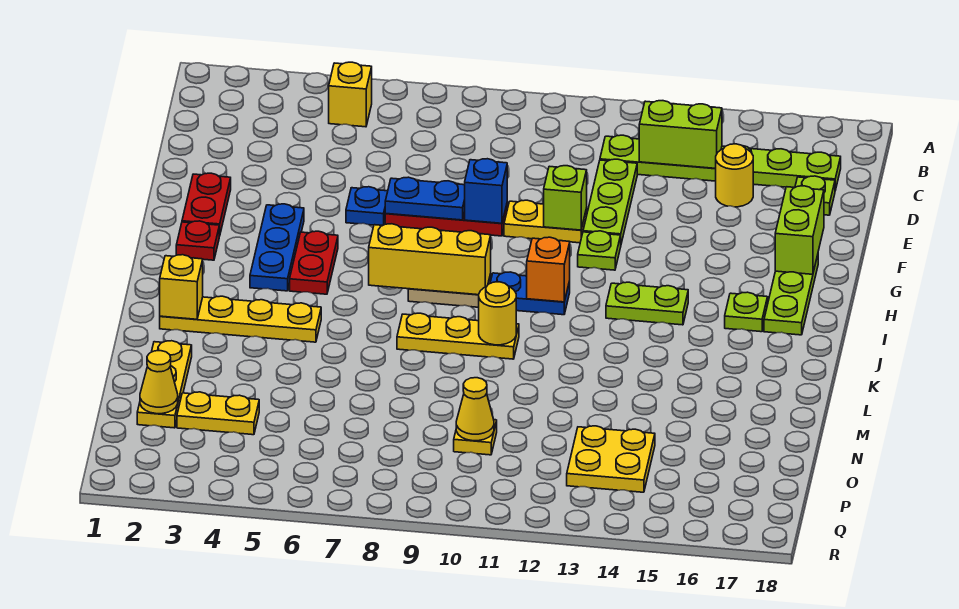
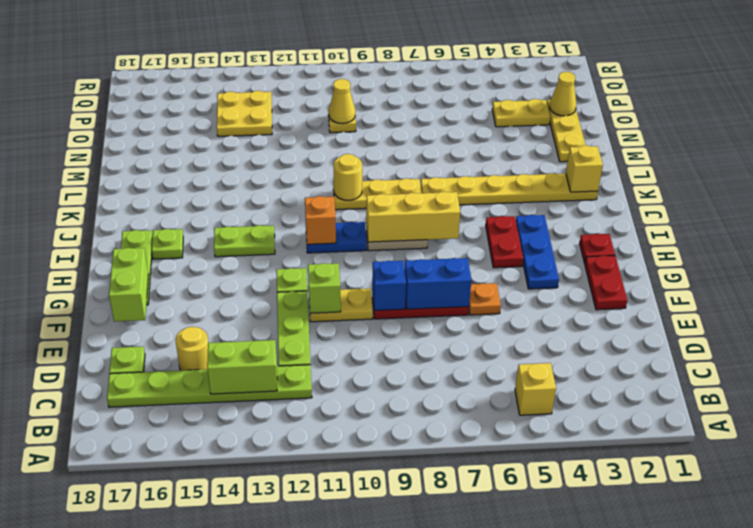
blue 1x1 plate [346,187,388,225] -> orange 1x1 plate [469,283,501,315]
blue 1x2 plate [385,177,465,220] -> blue 1x2 brick [405,258,471,309]
yellow 1x4 plate [160,296,321,342] -> yellow 1x6 plate [421,173,598,205]

